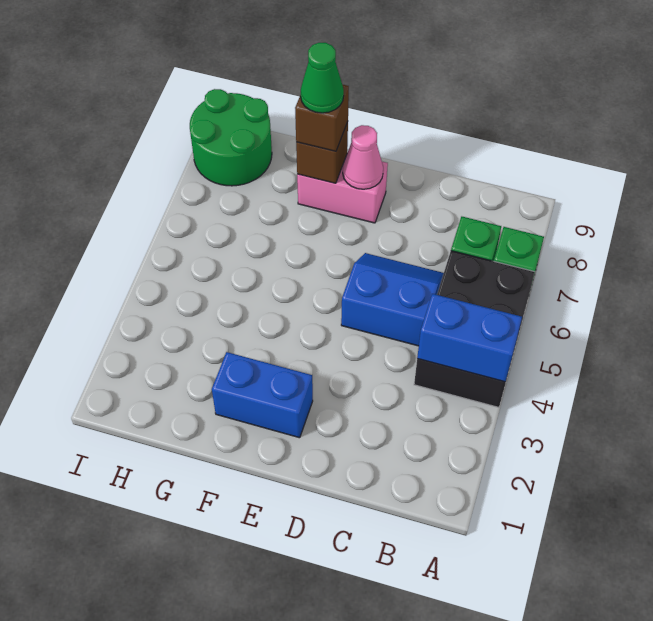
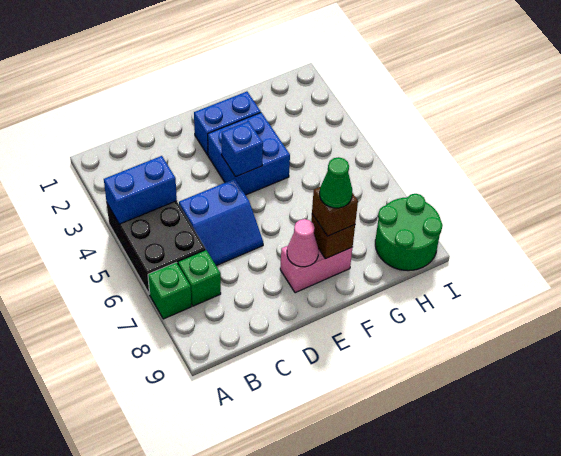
none -> blue 2x2 brick [208,112,290,195]
none -> blue 1x1 brick [222,121,263,177]

